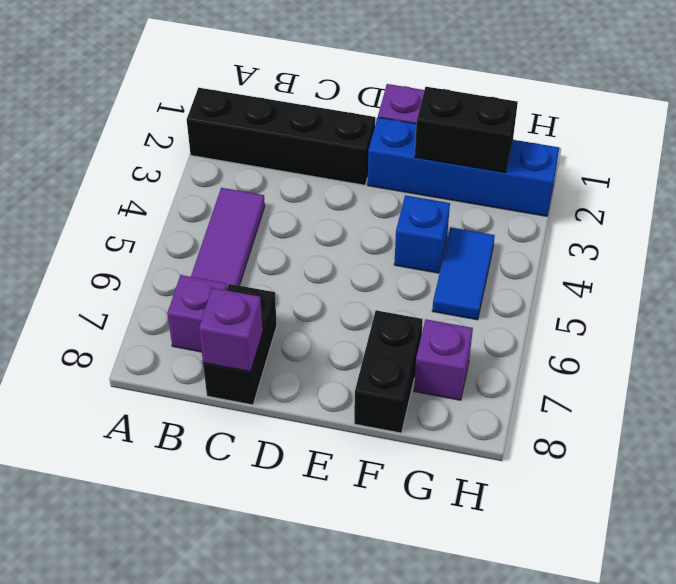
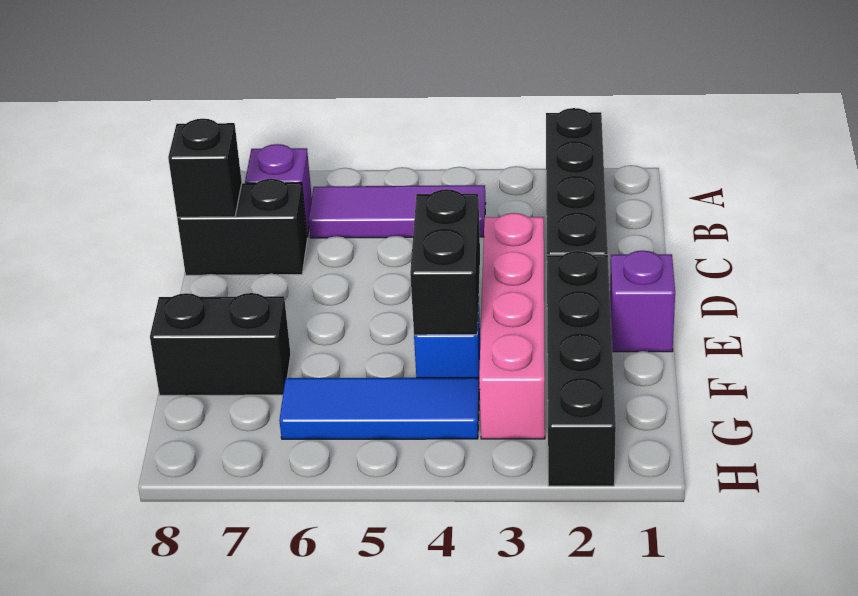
purple 1x1 brick [199,288,263,372] -> black 1x1 brick [168,119,242,217]
none -> pink 1x4 brick [479,213,545,439]
blue 1x4 brick [368,117,559,216] -> black 1x4 brick [547,251,616,486]
black 1x2 brick [415,87,518,173] -> black 1x2 brick moved to [410,189,480,335]
blue 1x2 tile [432,227,495,320] -> blue 1x3 tile [279,378,479,439]
purple 1x1 brick [414,319,473,400] -> none

